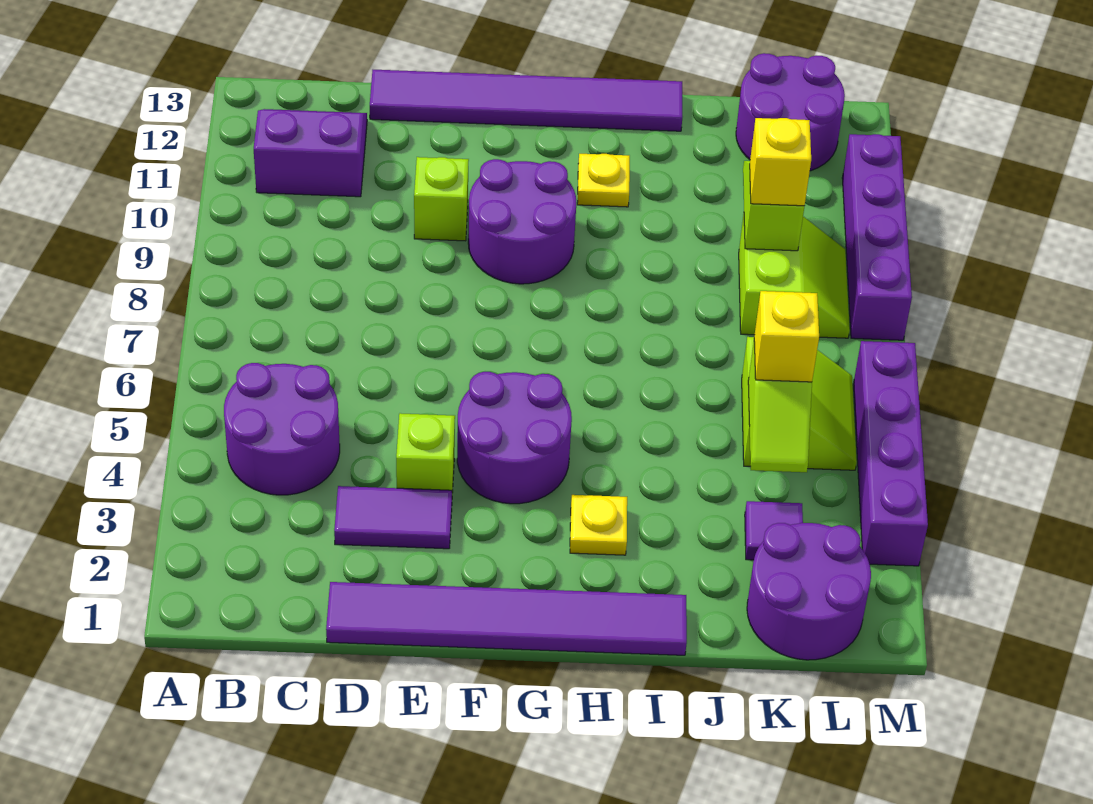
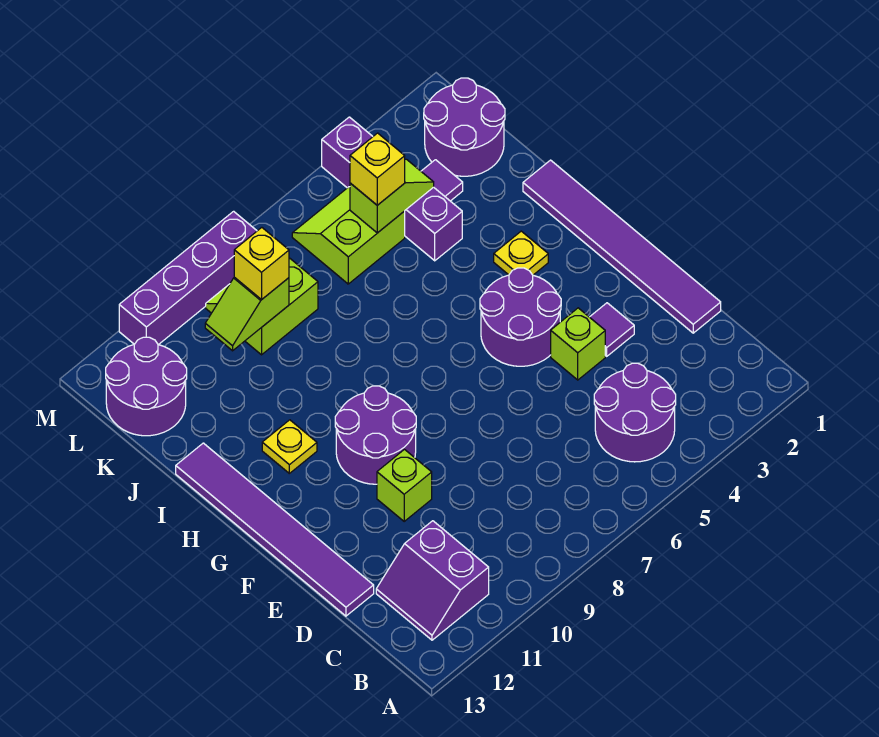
purple 1x2 tile [334,486,452,549] -> purple 1x1 tile [590,303,634,356]
purple 1x4 brick [853,341,928,566] -> purple 1x4 brick turned to [322,117,462,261]

